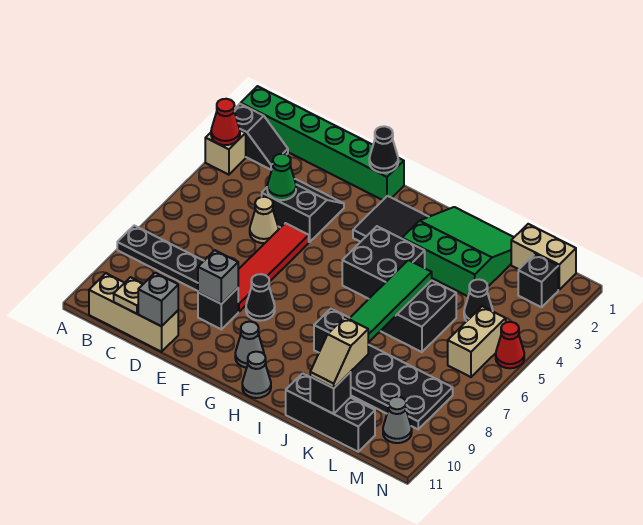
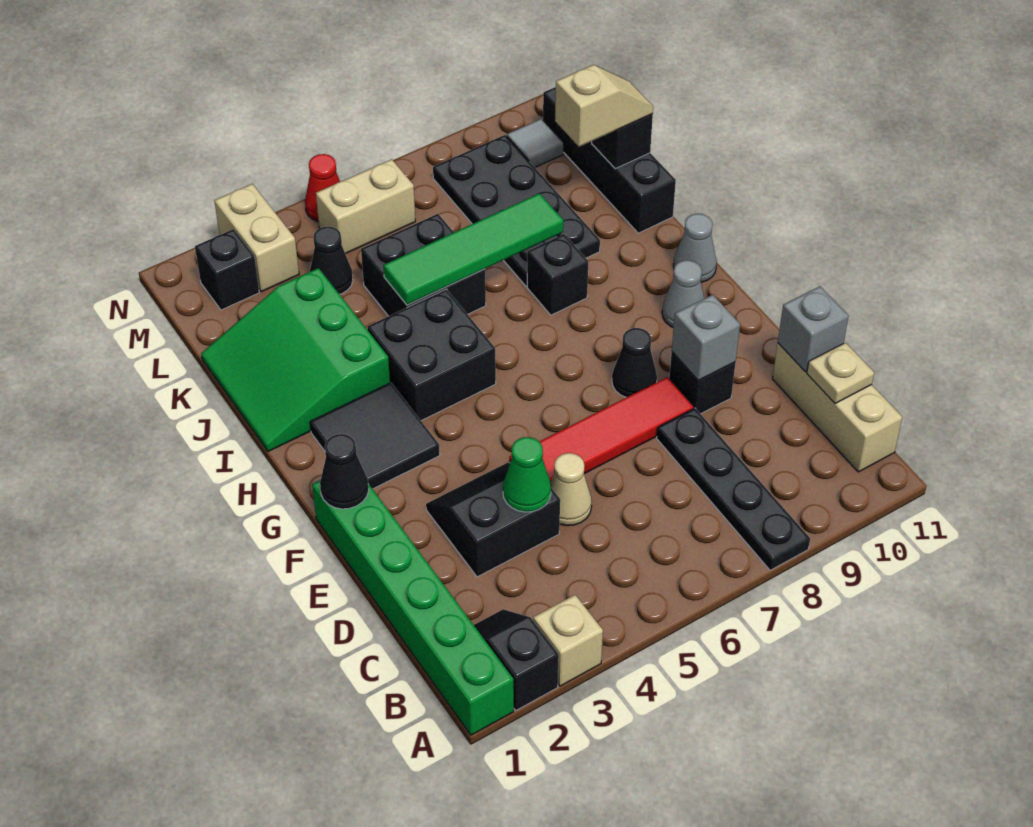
red 1x1 cone [211,99,240,145] -> none
black 2x2 slope [262,179,344,242] -> black 2x2 slope turned to [426,463,560,577]
black 1x3 brick [286,373,375,452] -> black 1x4 brick [543,87,676,233]
tan 1x2 brick [511,224,576,290] -> tan 1x2 brick moved to [214,184,299,292]
grey 1x1 cone [383,397,412,443] -> grey 1x1 tile [507,119,564,167]

